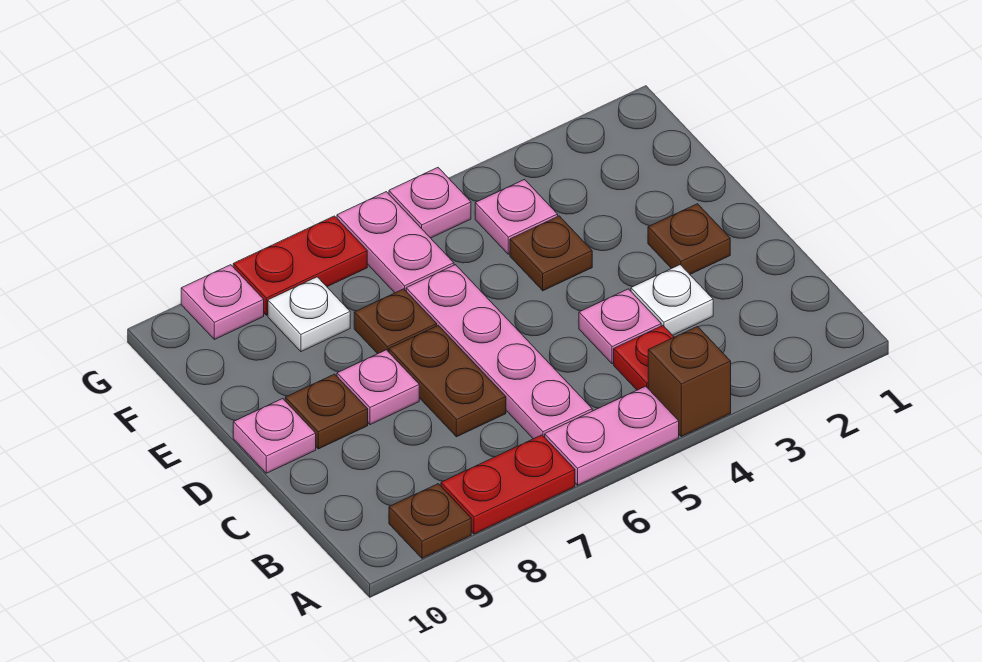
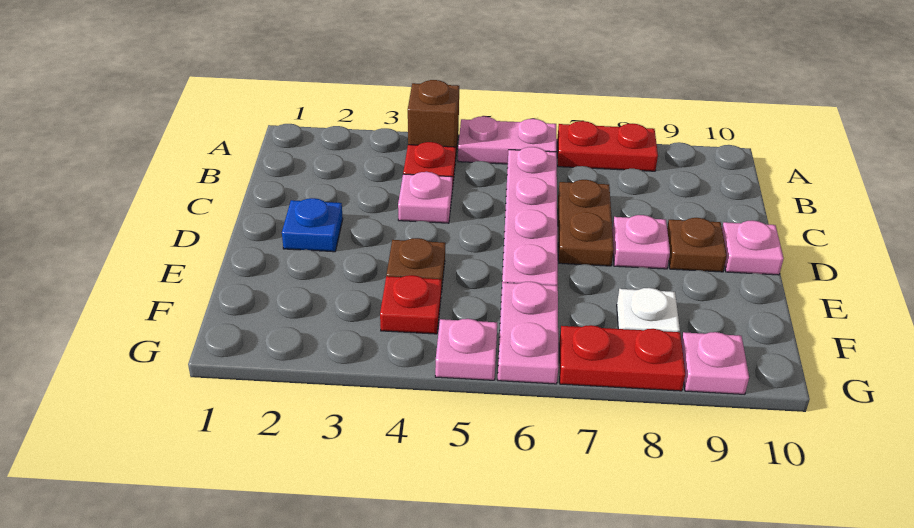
brown 1x1 plate [389,484,471,558] -> none
white 1x1 plate [631,265,713,335] -> none
brown 1x1 plate [648,204,730,274] -> blue 1x1 plate [282,198,343,252]
brown 1x1 plate [354,289,437,354] -> none
pink 1x1 plate [475,180,558,254] -> red 1x1 plate [380,275,441,334]

